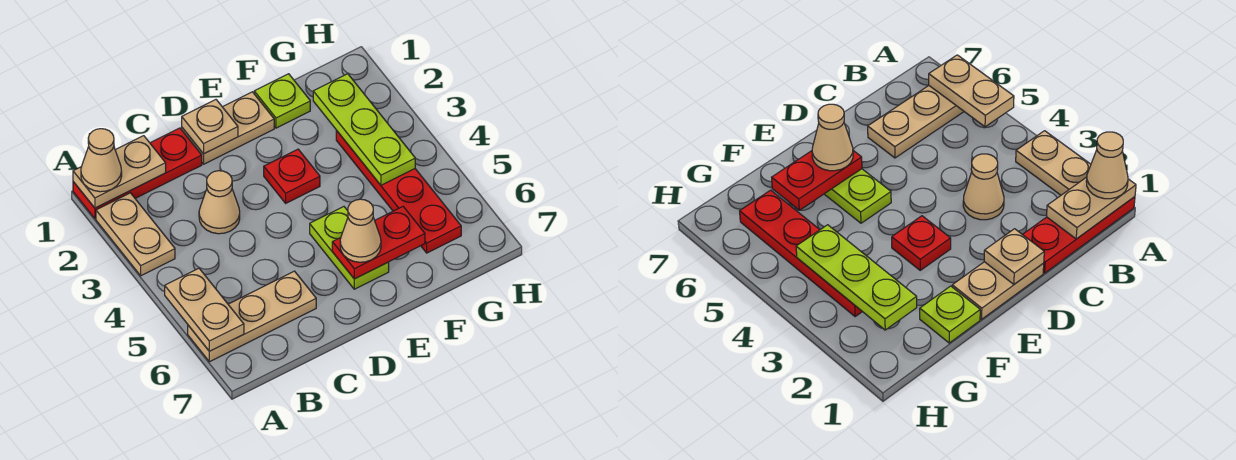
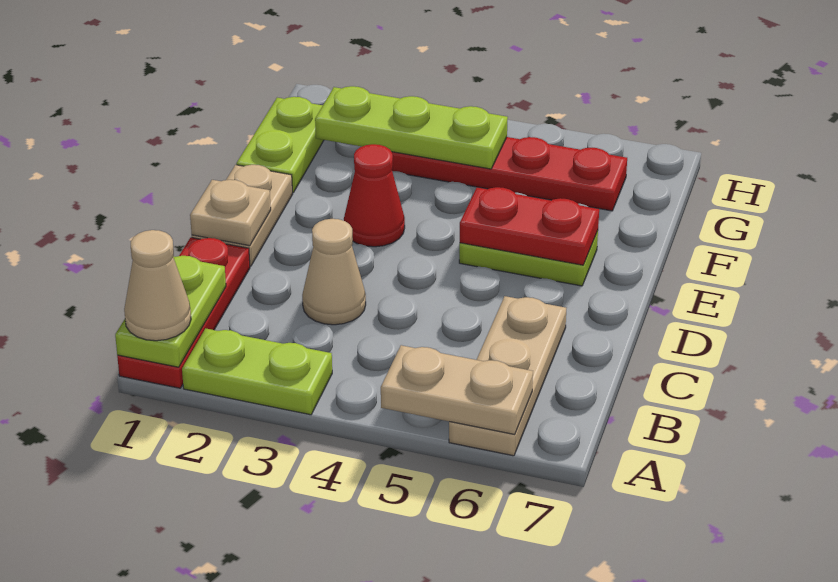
tan 1x2 plate [73,136,166,208] -> lime 1x2 plate [115,256,226,367]
tan 1x2 plate [96,193,175,276] -> lime 1x2 plate [182,328,332,415]
red 1x1 plate [264,149,320,203] -> red 1x1 cone [344,144,405,247]
red 1x2 plate [332,207,425,279] -> red 1x2 plate turned to [460,187,599,265]
tan 1x1 cone [340,199,381,262] -> none
lime 1x1 plate [254,74,310,128] -> lime 1x2 plate [236,97,324,193]

